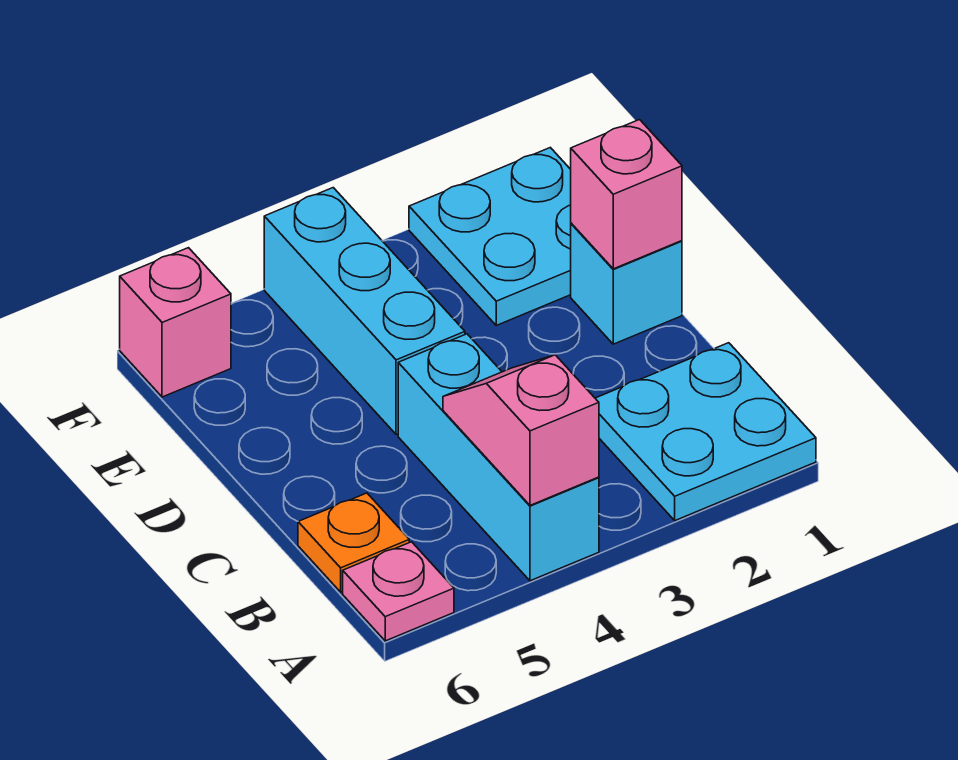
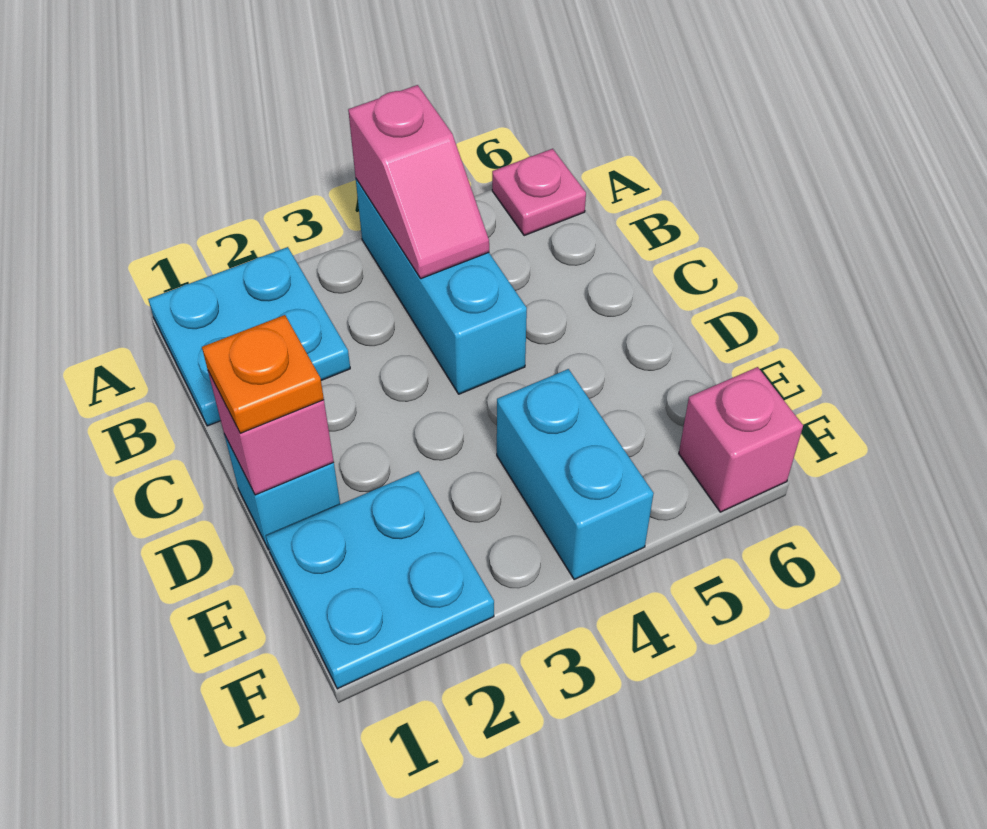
orange 1x1 plate [298,493,409,592] -> orange 1x1 plate moved to [202,315,324,433]
cyan 1x3 brick [264,188,465,434] -> cyan 1x2 brick [497,369,654,580]

